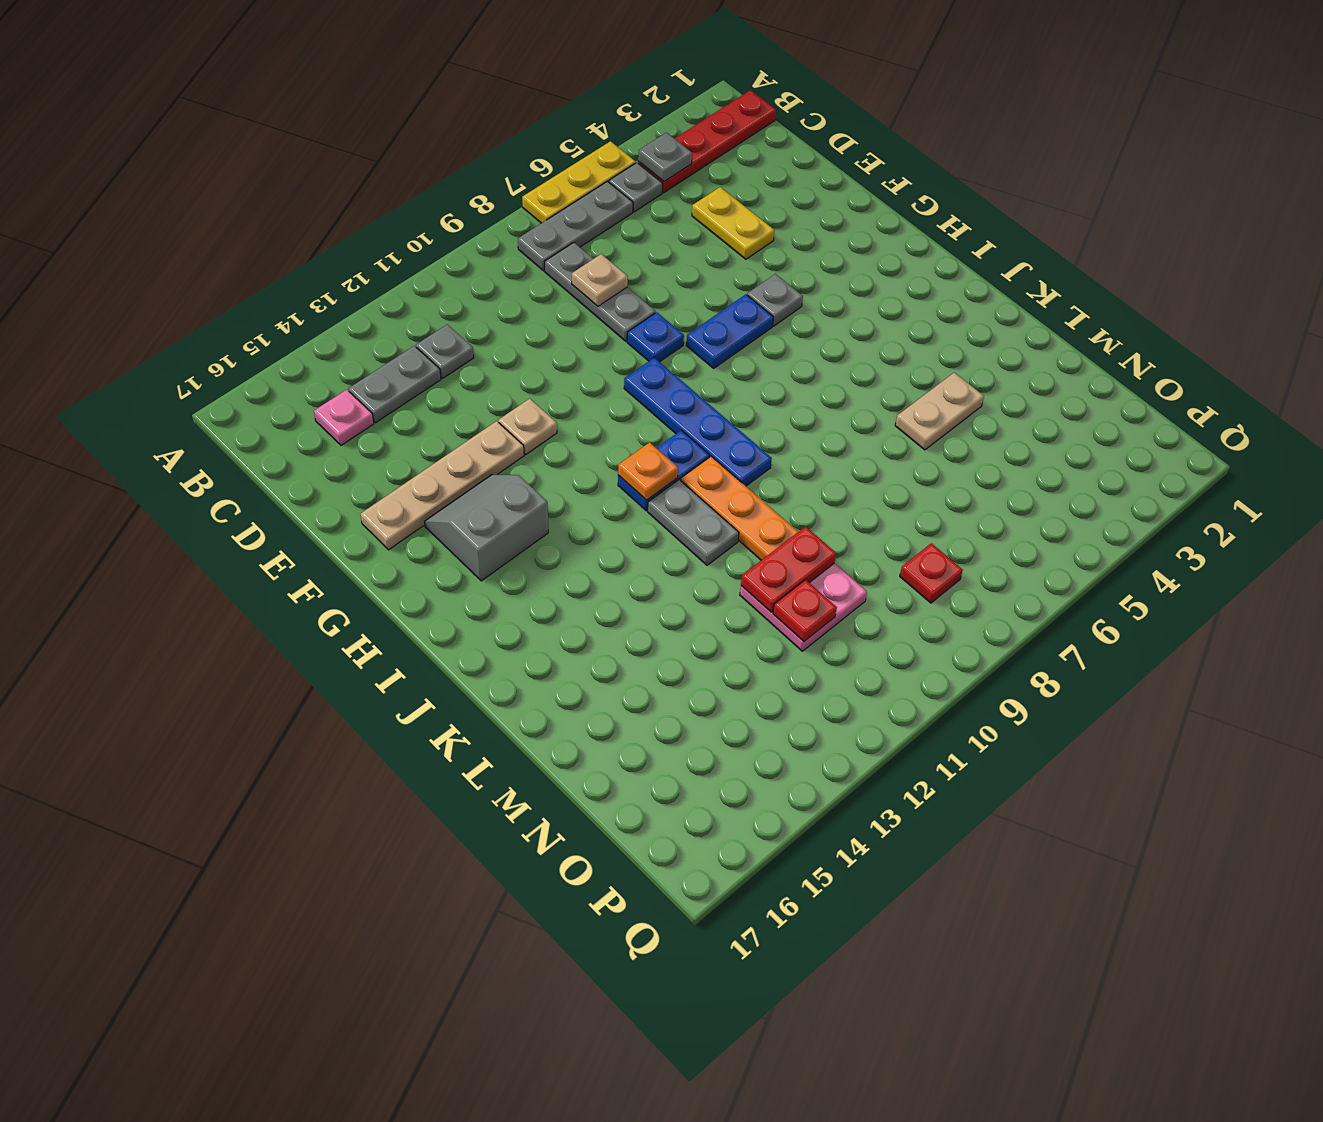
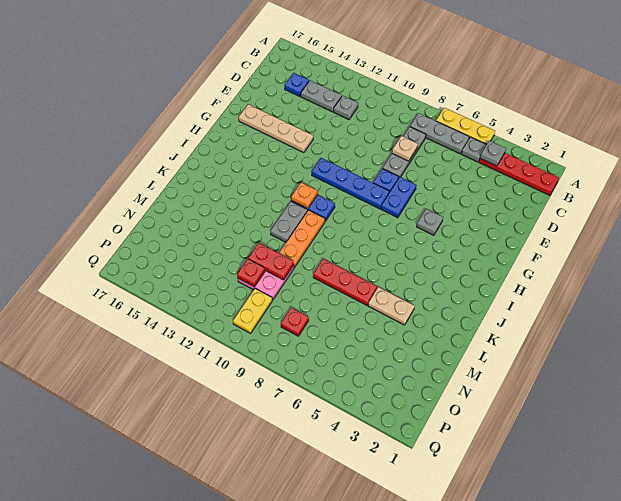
pink 1x1 plate [314,390,374,445] -> blue 1x1 plate [285,73,309,96]
yellow 1x2 plate [692,187,775,259] -> yellow 1x2 plate moved to [233,289,272,333]
tan 1x1 plate [498,399,557,454] -> none
blue 1x2 plate [686,294,773,368] -> blue 1x2 plate turned to [381,177,416,218]
blue 1x4 plate [624,358,772,486] -> blue 1x4 plate turned to [312,158,390,209]
grey 2x2 slope [425,475,548,581] -> none
none -> red 1x3 plate [313,259,377,305]

